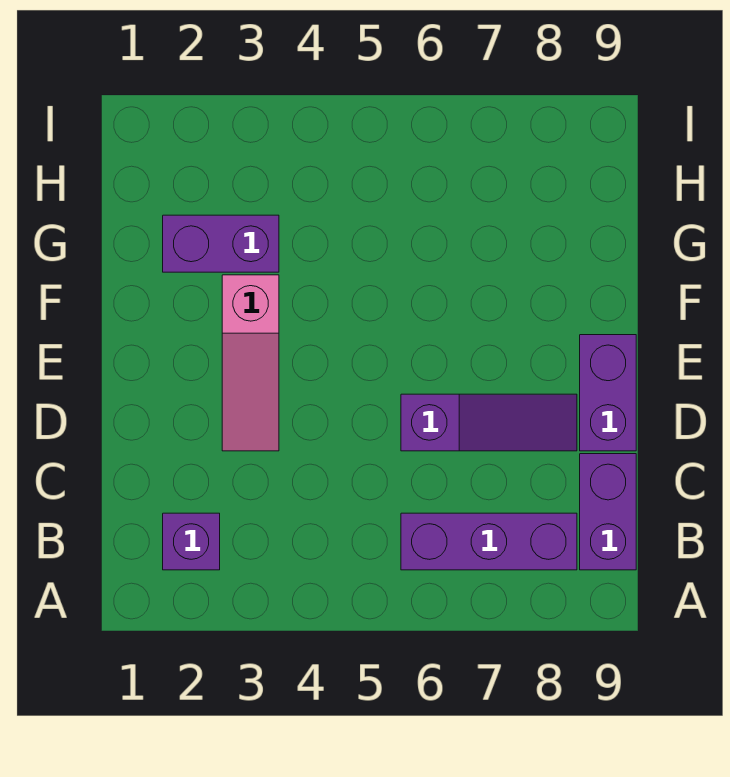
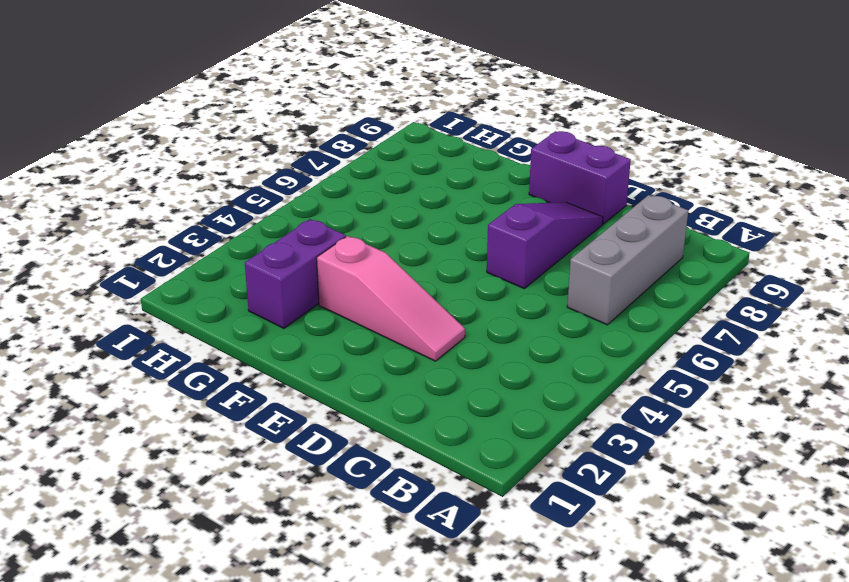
purple 1x1 brick [163,513,220,570] -> none
purple 1x3 brick [401,513,577,570] -> grey 1x3 brick [567,195,688,325]
purple 1x2 brick [580,454,636,570] -> none

